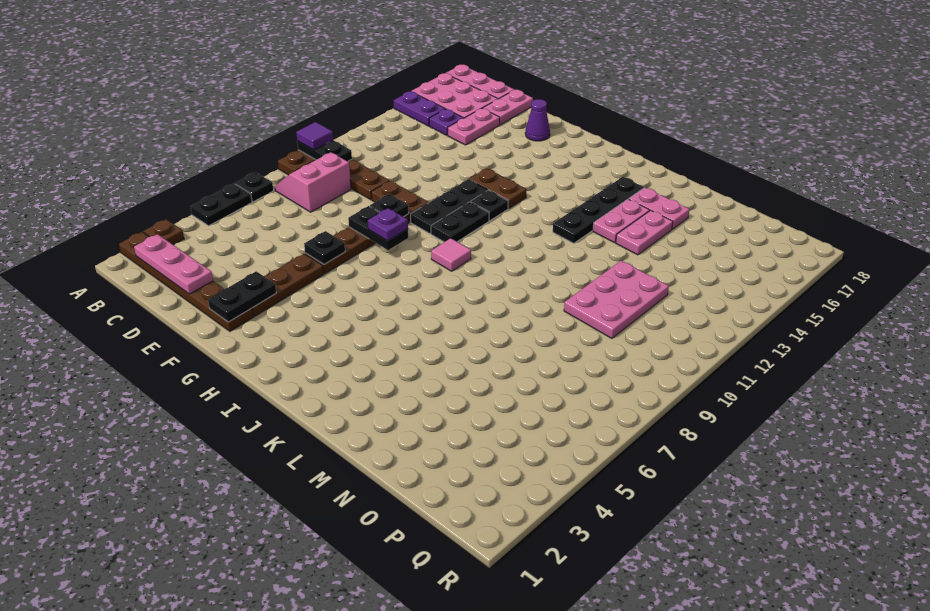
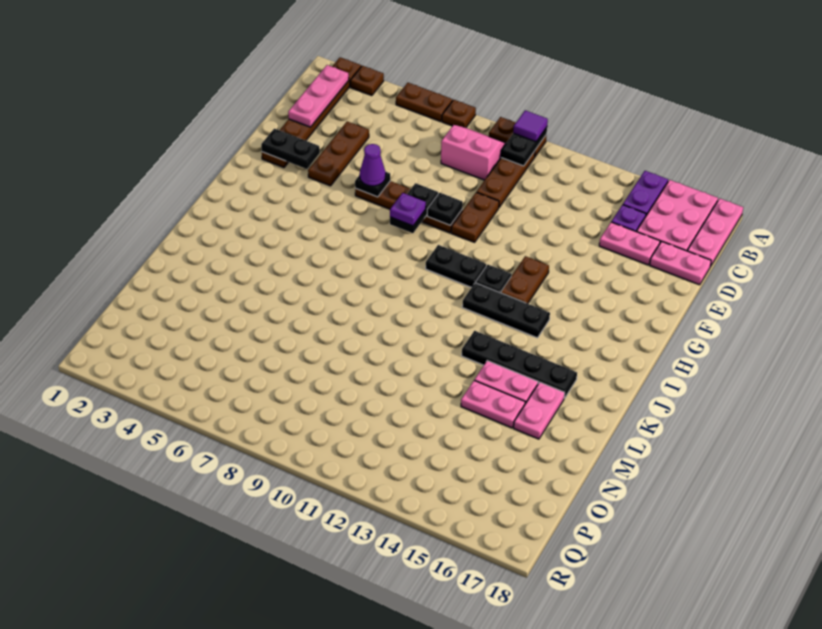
black 1x2 plate [191,184,252,226] -> brown 1x2 plate [396,83,453,121]
black 1x1 plate [235,172,273,202] -> brown 1x1 plate [442,100,476,128]
brown 1x3 plate [252,254,324,316] -> brown 1x3 plate turned to [308,122,369,186]
purple 1x1 cone [525,99,550,141] -> purple 1x1 cone moved to [360,144,386,186]
black 1x3 plate [411,180,487,234] -> black 1x3 plate moved to [462,283,550,338]
pink 1x1 tile [431,238,471,271] -> none
pink 2x3 plate [564,261,669,338] -> none

